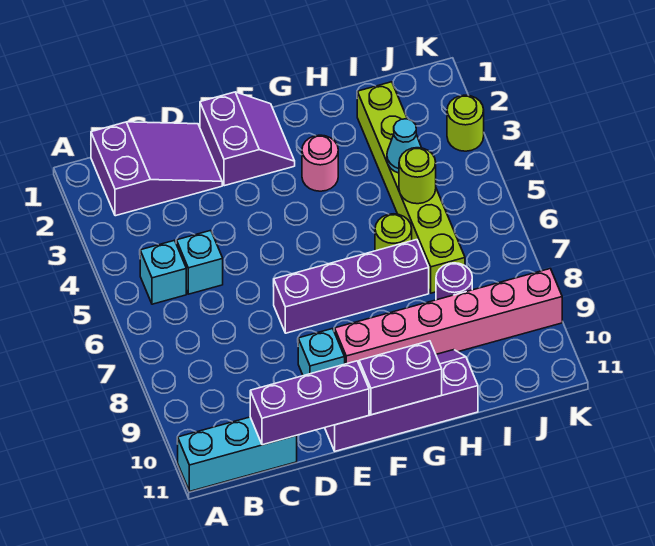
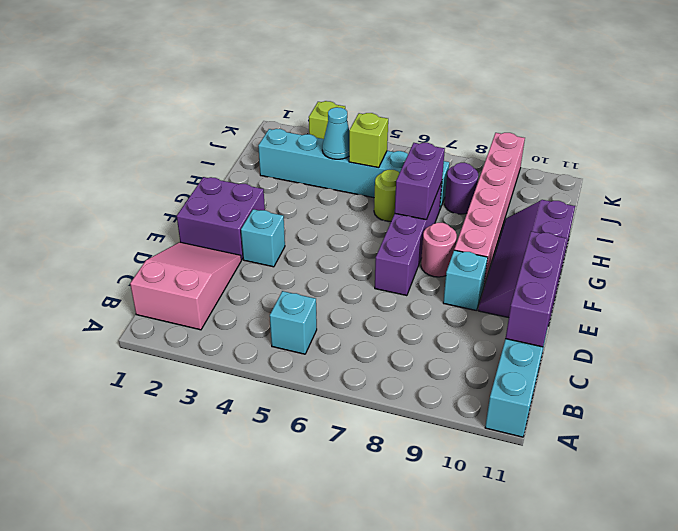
purple 2x3 slope [91,122,222,216] -> pink 2x3 slope [130,242,241,330]
cyan 1x1 brick [177,230,223,294] -> cyan 1x1 brick moved to [241,209,285,267]
purple 2x2 slope [200,92,295,186] -> purple 2x2 brick [177,177,265,260]
purple 1x2 brick [359,341,442,415] -> purple 1x2 brick moved to [395,143,445,220]
pink 1x1 round brick [302,135,338,191] -> pink 1x1 round brick moved to [421,223,457,277]
lime 1x6 brick [357,82,465,293] -> cyan 1x6 brick [258,129,449,209]
lime 1x1 round brick [399,148,436,204] -> lime 1x1 brick [349,113,388,168]
lime 1x1 round brick [447,95,484,151] -> lime 1x1 brick [309,101,345,139]

